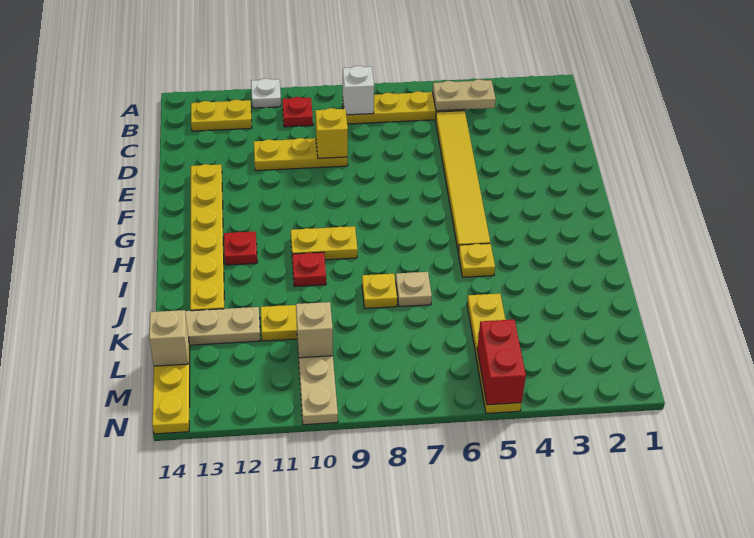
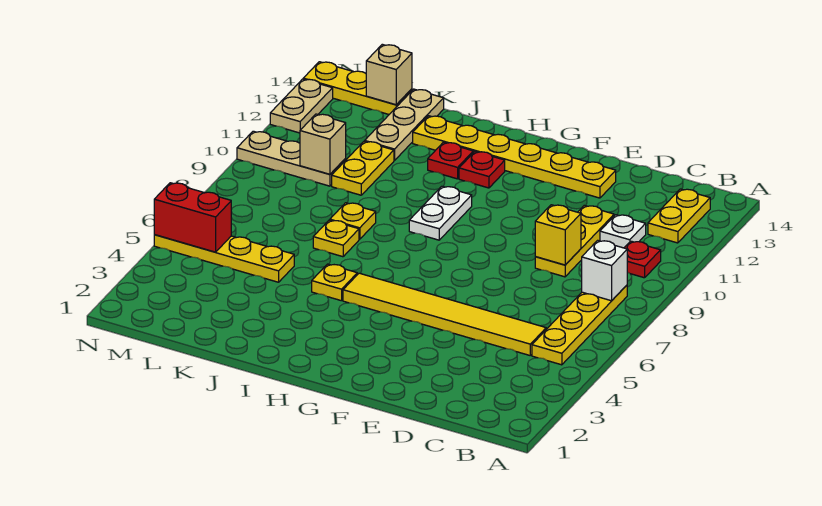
white 1x1 plate [251,78,281,108] -> white 1x1 plate moved to [600,215,646,248]
tan 1x2 plate [433,79,496,111] -> tan 1x2 plate moved to [270,79,333,133]
yellow 1x2 plate [291,226,358,260] -> white 1x2 plate [409,186,472,240]
red 1x1 plate [292,252,326,287] -> red 1x1 plate moved to [428,142,473,179]
tan 1x1 plate [396,272,432,307] -> yellow 1x1 plate [313,220,359,257]

